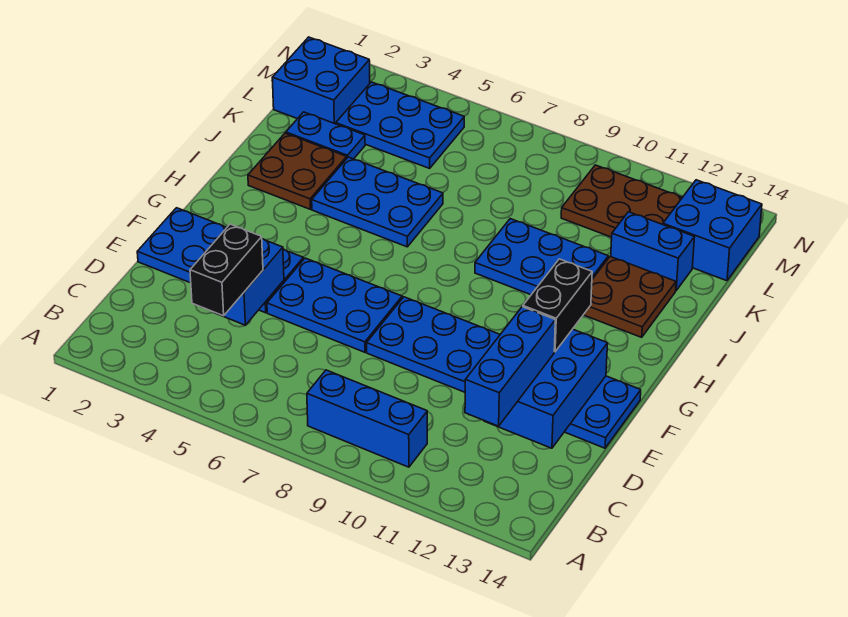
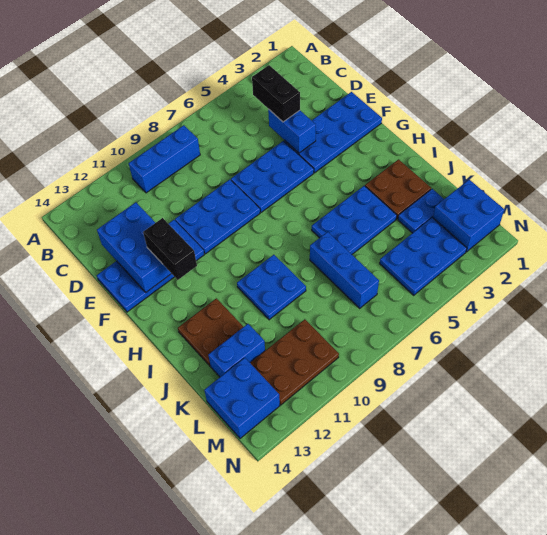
blue 1x3 brick [465,307,555,426] -> blue 1x3 brick moved to [310,232,379,308]
blue 2x3 plate [475,219,608,295] -> blue 2x2 plate [237,255,306,320]

